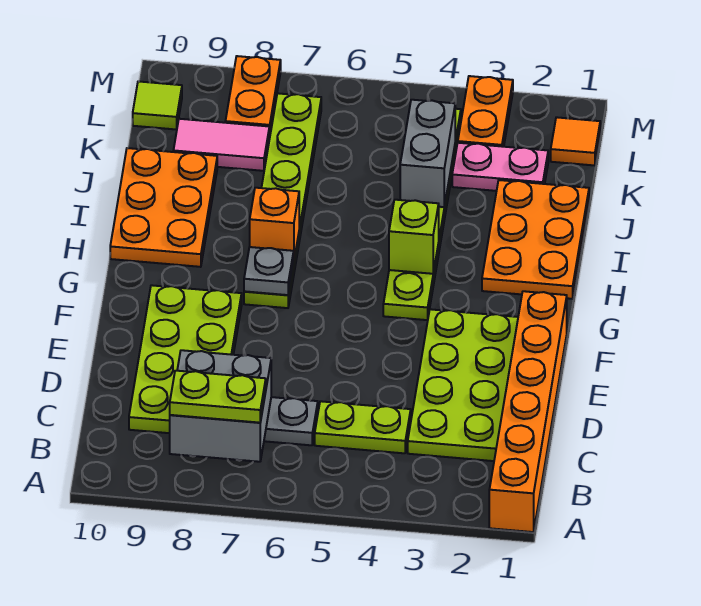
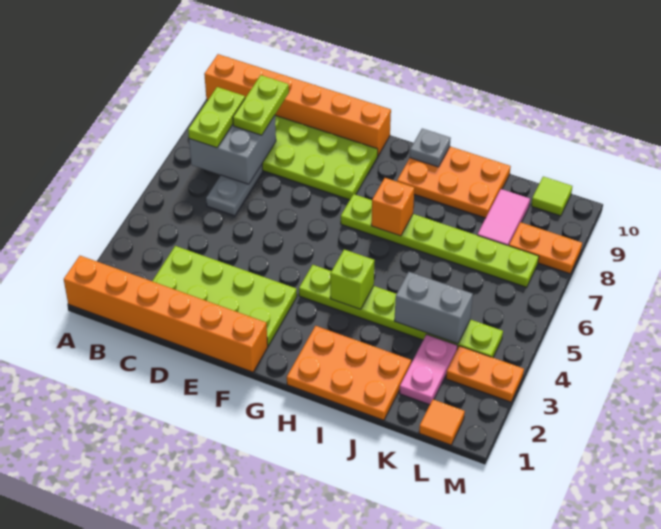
none -> orange 1x6 brick [204,54,391,156]
lime 1x2 plate [315,401,411,453] -> lime 1x2 plate moved to [233,75,289,135]
grey 1x1 plate [244,247,294,295] -> grey 1x1 plate moved to [410,129,451,167]

